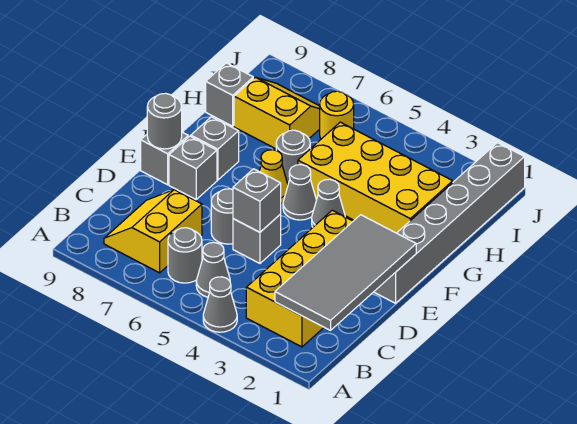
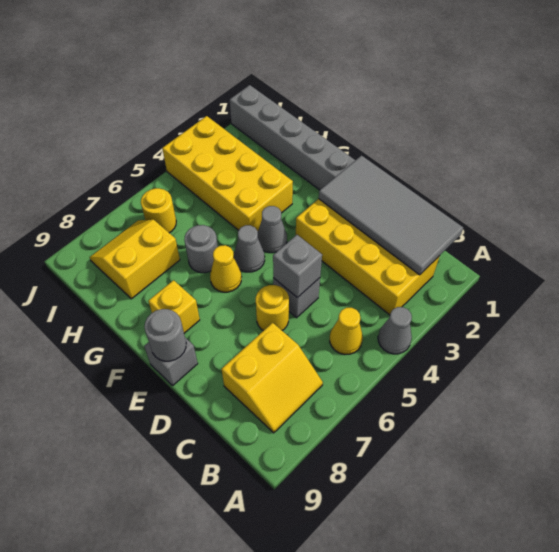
grey 1x1 cone [196,243,230,297] -> yellow 1x1 cone [330,308,363,354]
grey 1x1 round brick [168,228,202,283] -> none
yellow 2x2 slope [104,190,202,273] -> yellow 2x2 slope turned to [221,323,323,433]
grey 1x1 round brick [211,189,233,244] -> yellow 1x1 round brick [256,285,289,331]
grey 1x1 brick [169,136,217,199] -> none
grey 1x1 brick [191,117,239,180] -> yellow 1x1 brick [148,280,200,333]
yellow 2x4 brick [298,122,453,233] -> yellow 2x4 brick turned to [162,116,293,231]
grey 1x1 brick [206,63,253,126] -> none

